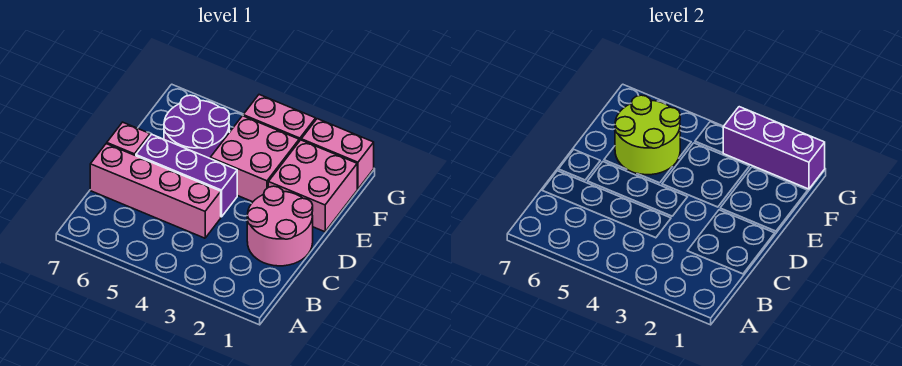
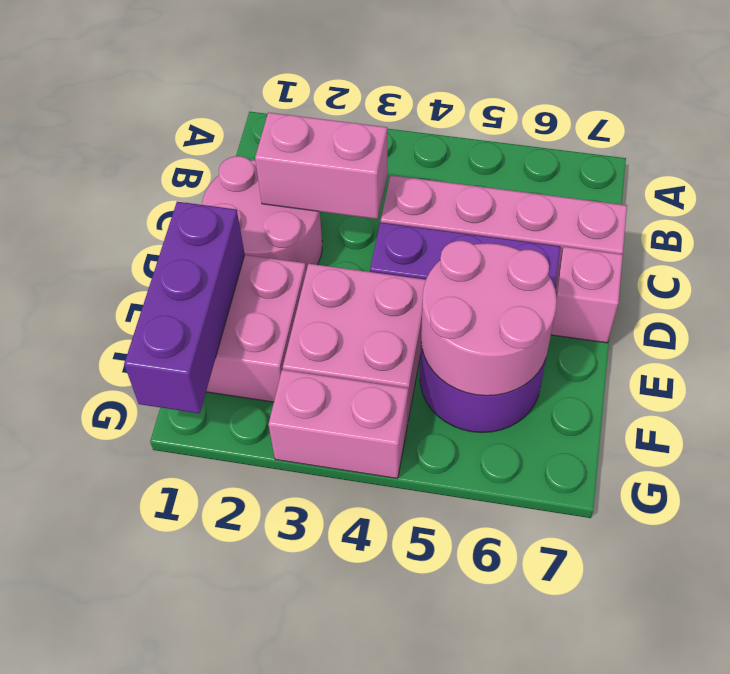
lime 2x2 round brick [615,95,680,175] -> pink 2x2 round brick [421,241,557,396]
pink 1x2 brick [301,119,374,189] -> pink 1x2 brick moved to [255,112,388,219]
purple 1x3 brick [723,107,825,189] -> purple 1x3 brick turned to [124,202,245,413]

